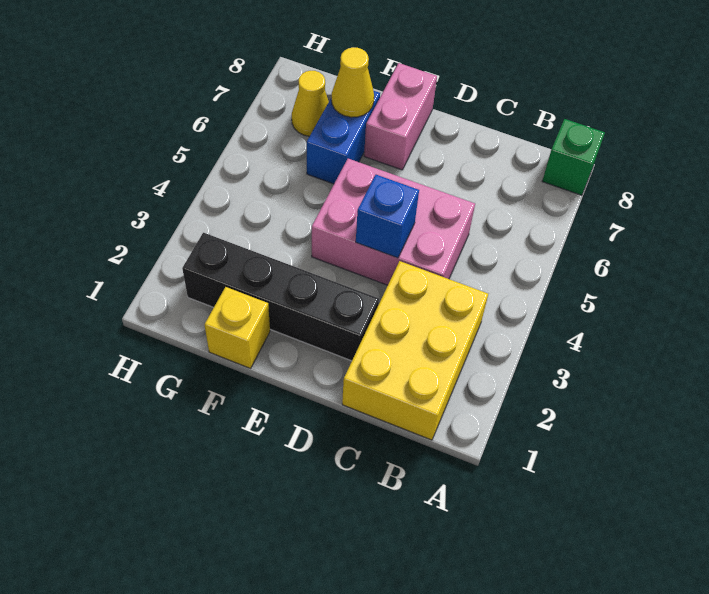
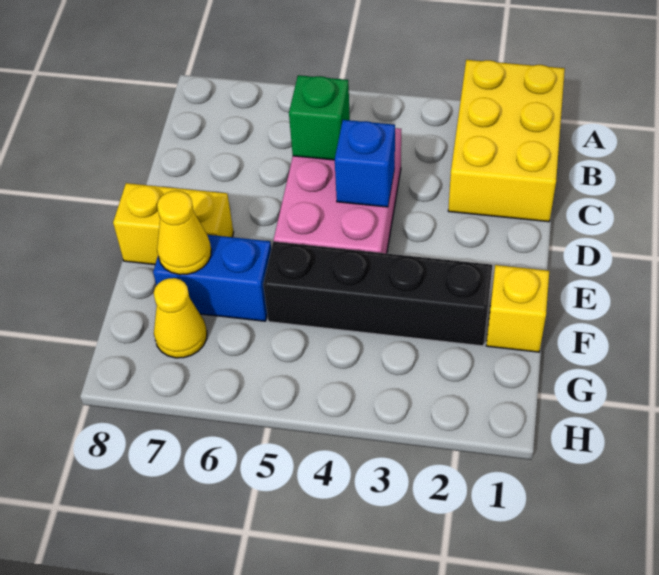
green 1x1 brick [542,119,605,195] -> green 1x1 brick moved to [289,75,350,160]
yellow 2x3 brick [342,261,488,440] -> yellow 2x3 brick turned to [448,60,565,222]
black 1x4 brick [182,233,379,361] -> black 1x4 brick turned to [263,242,492,346]
pink 1x2 brick [364,63,437,170] -> yellow 1x2 brick [113,183,234,265]

